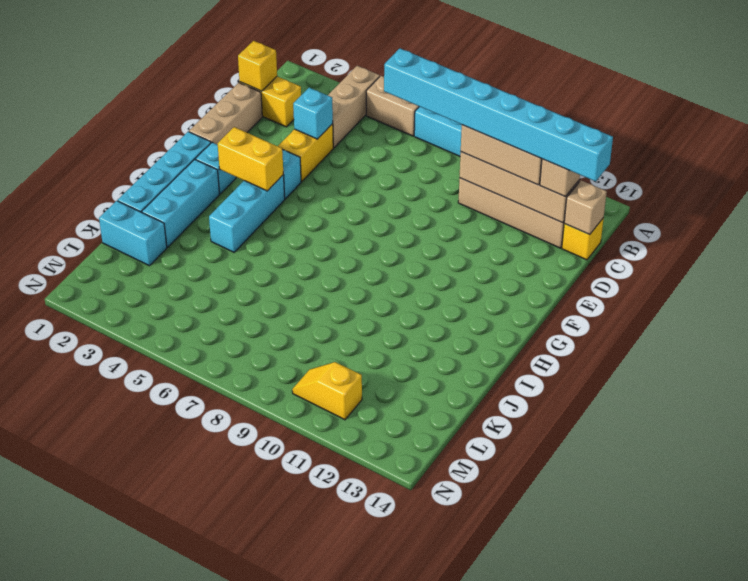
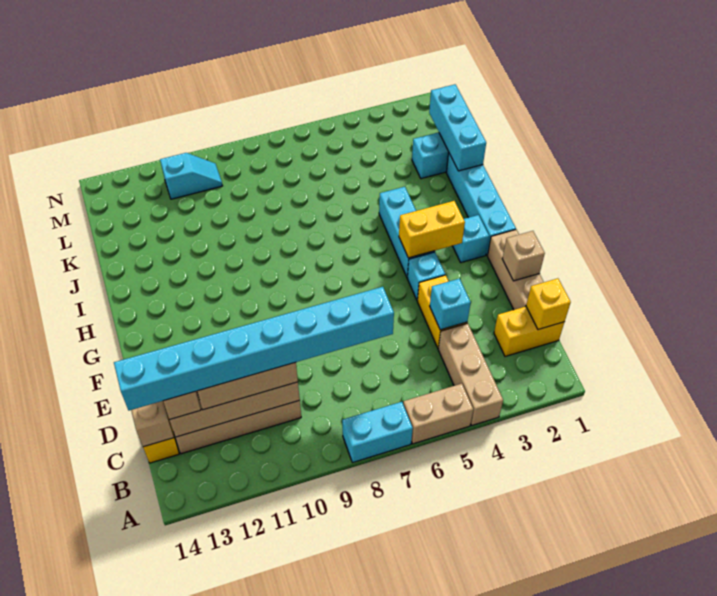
none -> tan 1x1 brick [502,231,545,281]
cyan 1x3 brick [142,159,219,247] -> cyan 1x3 brick moved to [429,84,486,171]
yellow 1x2 slope [292,362,362,420] -> cyan 1x2 slope [160,153,223,199]

